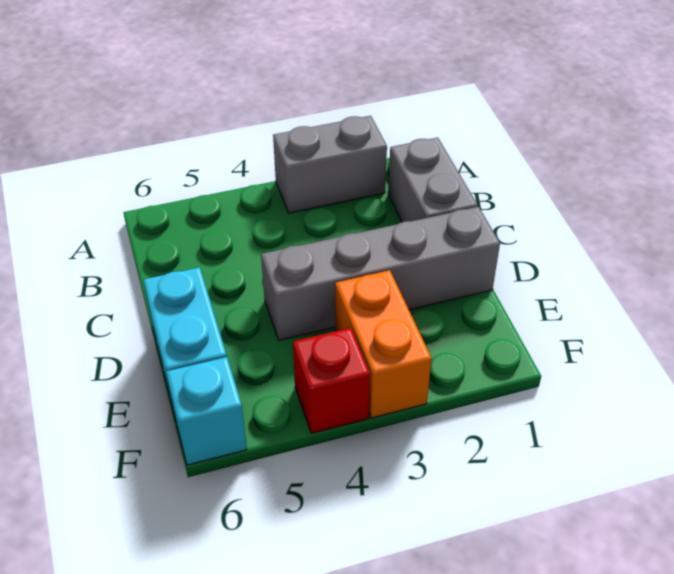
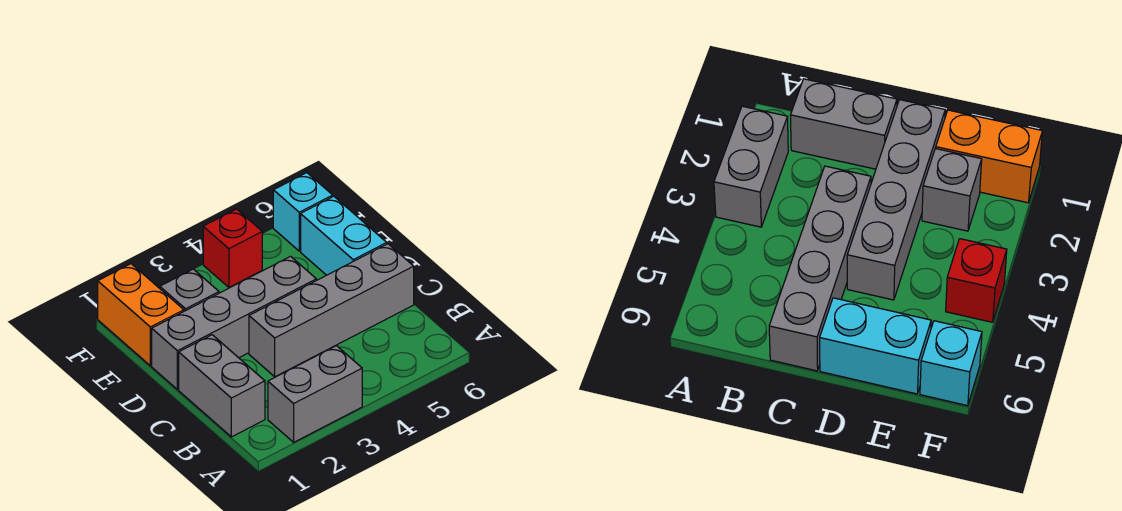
none -> grey 1x4 brick [249,244,414,377]
none -> grey 1x1 brick [160,269,219,311]
orange 1x2 brick [335,270,432,418] -> orange 1x2 brick moved to [98,264,184,366]

